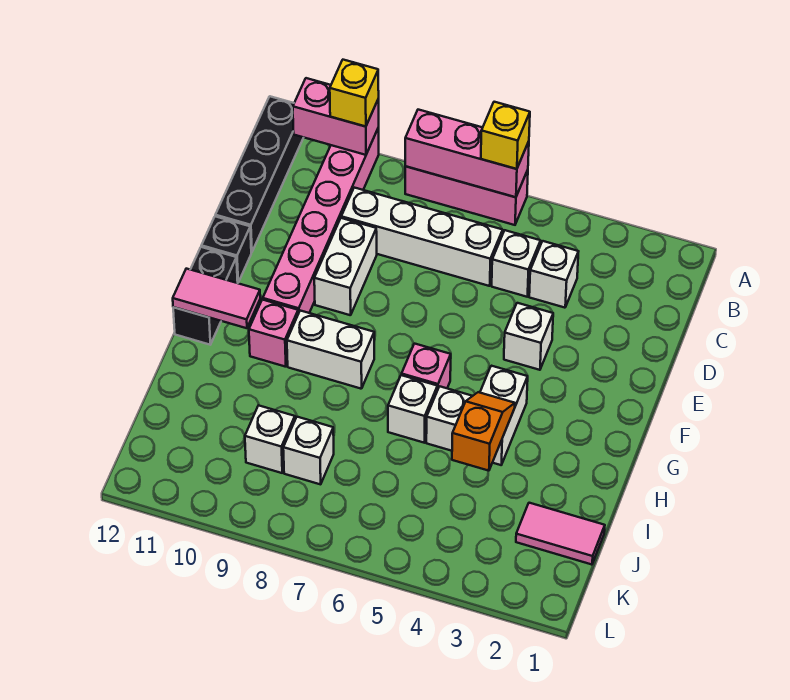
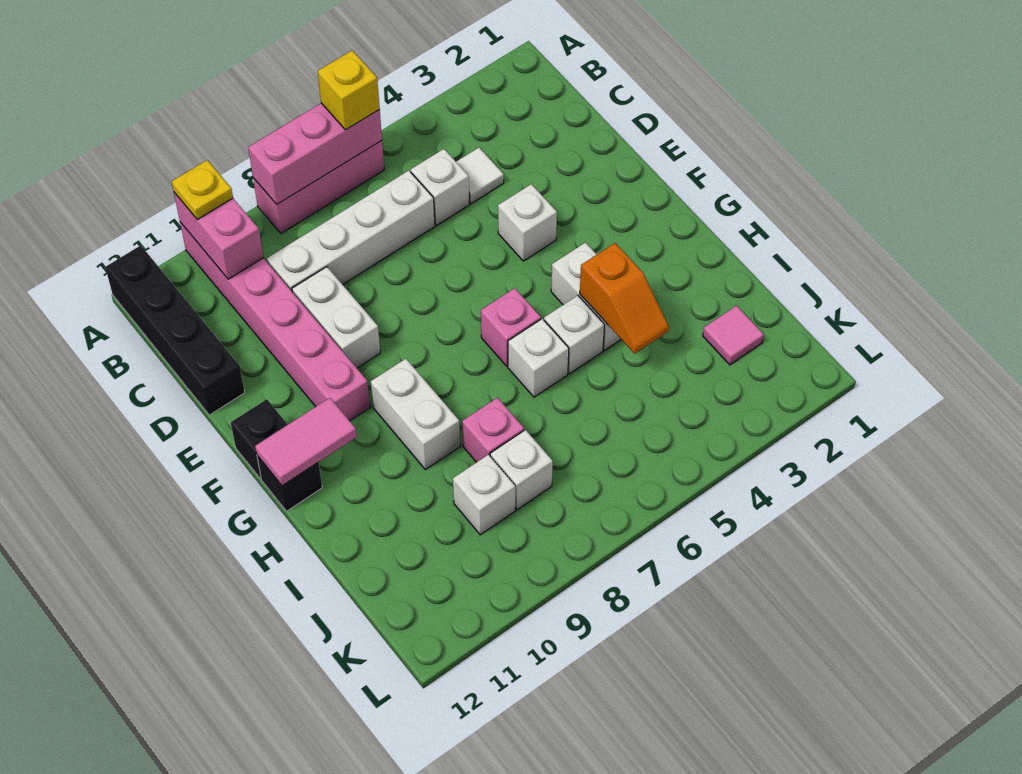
pink 1x2 brick [293,78,379,155] -> pink 1x2 brick turned to [174,193,263,279]
yellow 1x1 brick [330,60,379,127] -> yellow 1x1 plate [172,160,233,220]
white 1x1 brick [529,241,579,308] -> white 1x1 tile [456,148,504,204]
black 1x1 brick [201,216,251,282] -> none
white 1x2 brick [287,311,374,389] -> white 1x2 brick turned to [371,359,460,469]
pink 1x1 brick [249,300,298,367] -> pink 1x1 brick moved to [462,398,524,462]
orange 1x2 slope [452,392,515,471] -> orange 1x2 slope turned to [580,243,669,353]
pink 1x2 tile [516,503,605,565] -> pink 1x1 tile [703,306,764,365]

